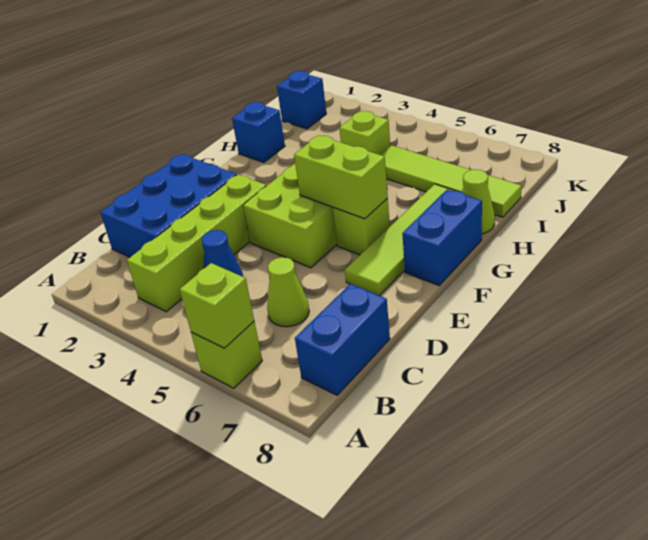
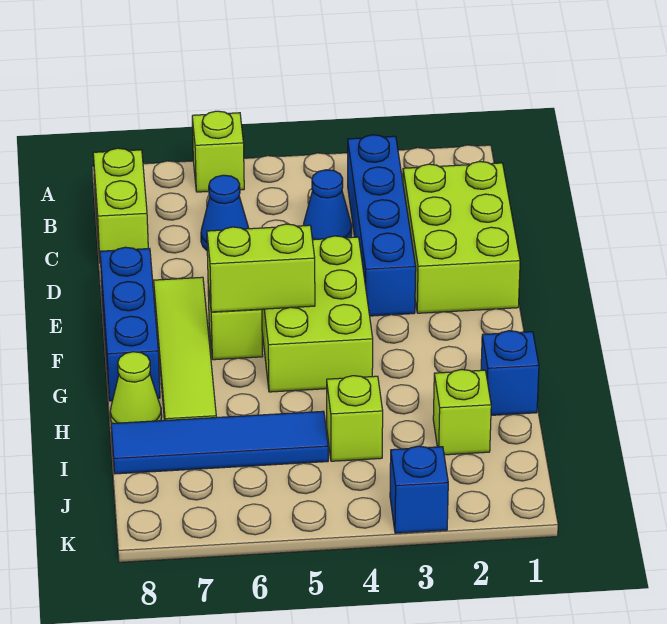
lime 1x1 brick [180,263,254,348] -> lime 1x1 brick moved to [433,369,491,455]
lime 1x4 brick [127,175,266,312] -> blue 1x4 brick [348,135,416,316]
blue 1x2 brick [295,284,390,395] -> lime 1x2 brick [93,148,148,263]
blue 2x3 brick [100,154,236,257] -> lime 2x3 brick [403,162,520,313]
lime 1x1 cone [267,257,309,327] -> blue 1x1 cone [201,175,249,250]
blue 1x2 brick [402,189,482,285] -> blue 1x3 brick [100,247,160,401]
lime 1x4 tile [381,145,521,217] -> blue 1x4 tile [111,411,328,474]
blue 1x1 brick [277,71,326,129] -> blue 1x1 brick moved to [390,446,448,533]

